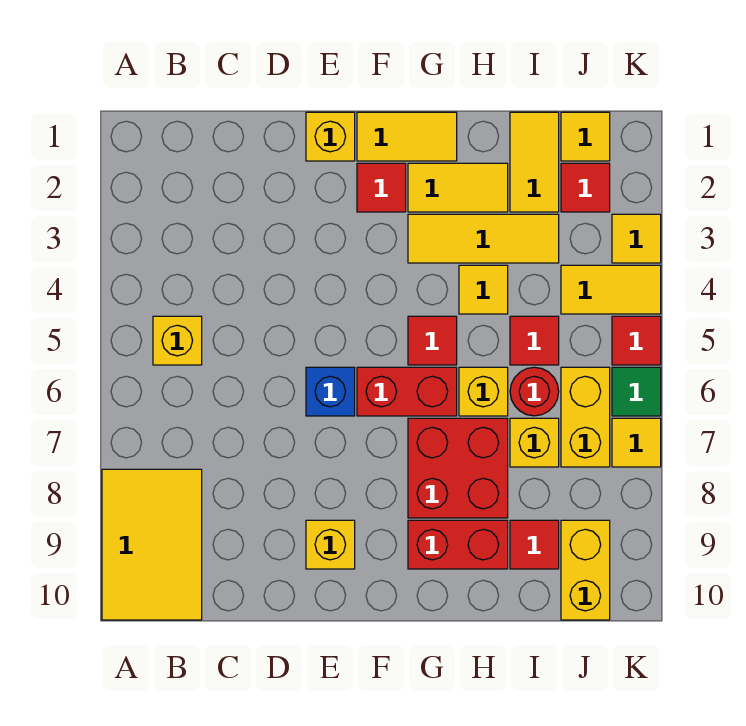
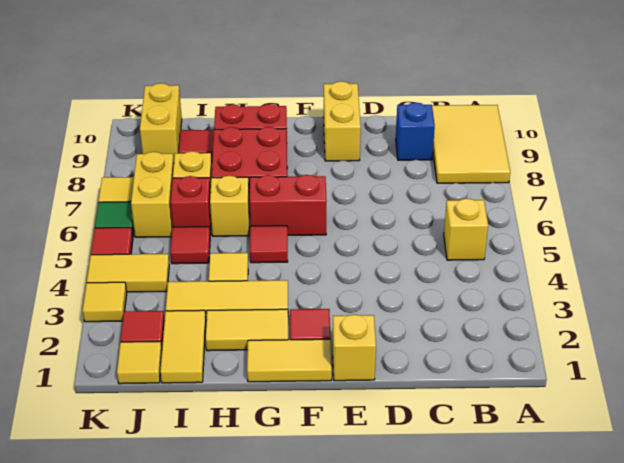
blue 1x1 brick [306,367,355,416] -> blue 1x1 brick moved to [396,102,435,160]
yellow 1x1 brick [306,520,355,569] -> yellow 1x2 brick [323,81,361,161]
red 1x1 round brick [510,367,559,416] -> red 1x1 brick [171,176,211,236]

